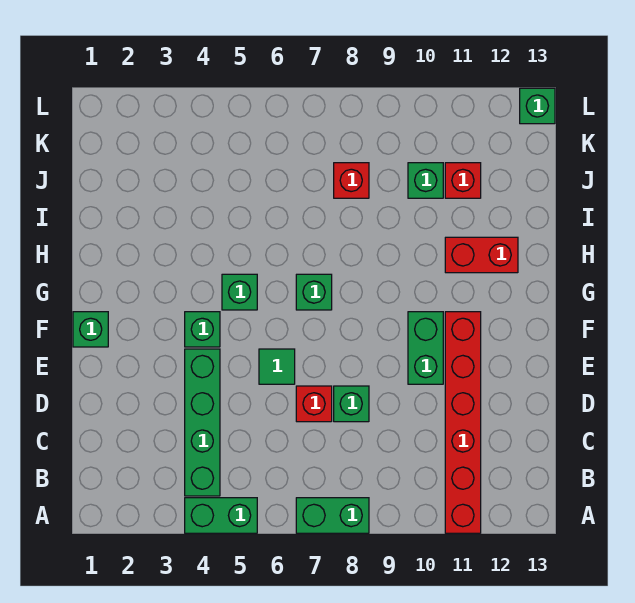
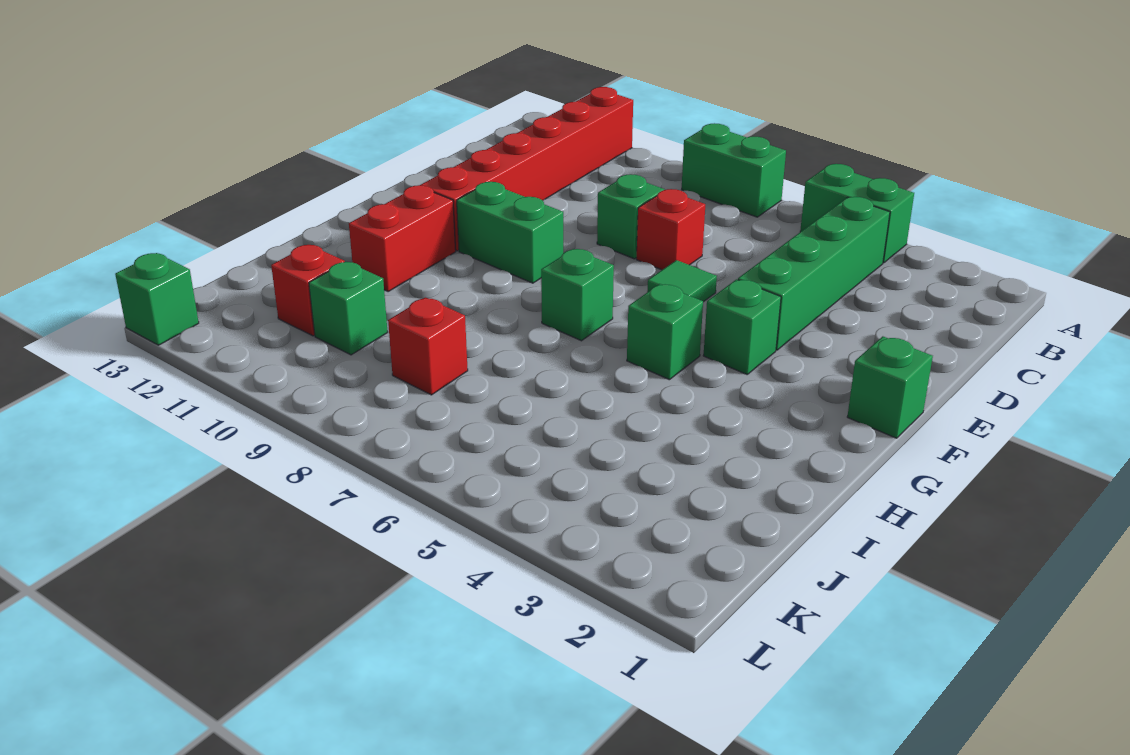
green 1x2 brick [408,312,443,384] -> green 1x2 brick turned to [457,182,563,283]
red 1x2 brick [445,237,518,273] -> red 1x2 brick turned to [349,185,456,291]

